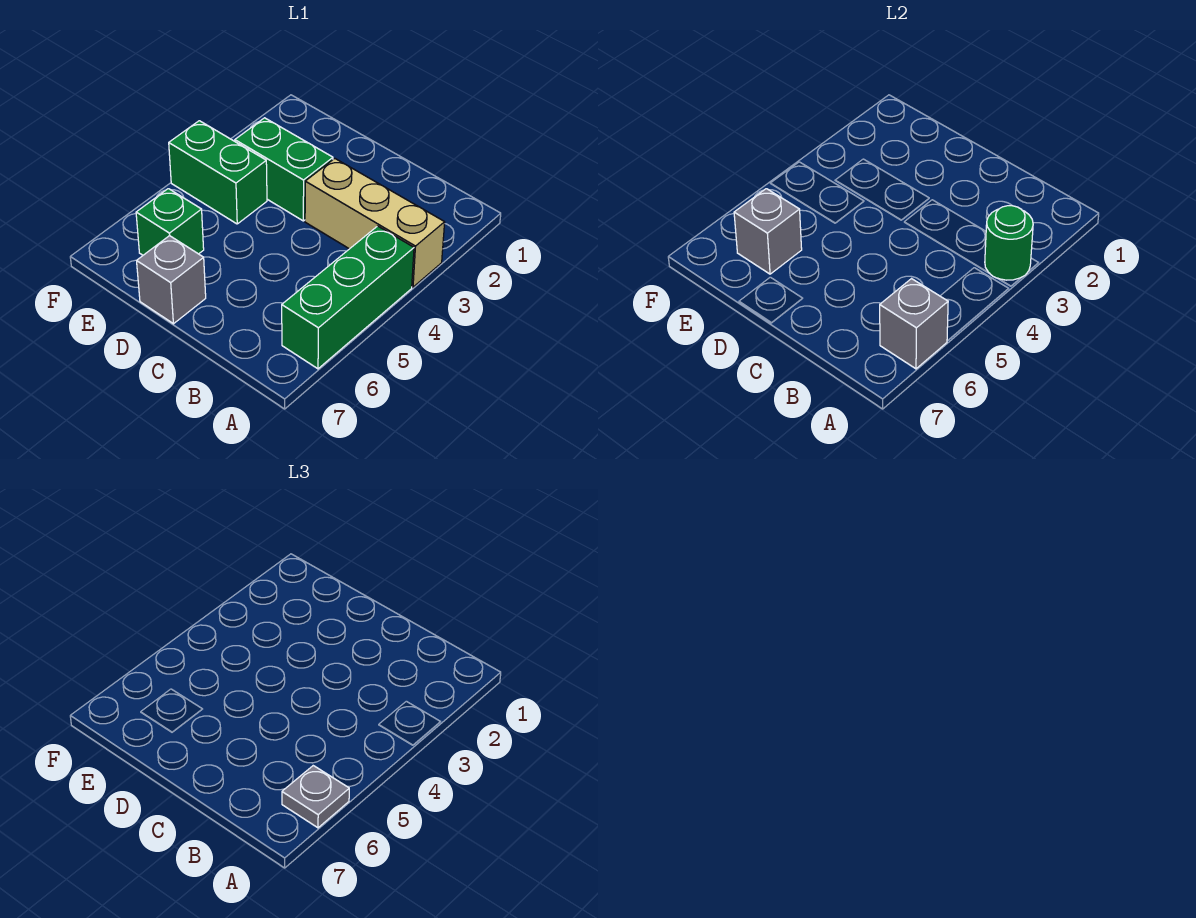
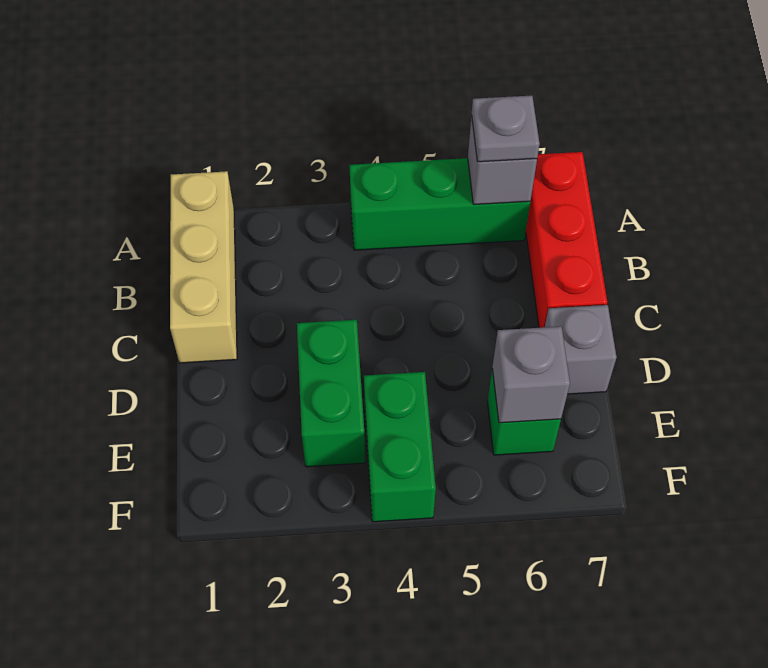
tan 1x3 brick [305,159,445,287] -> tan 1x3 brick moved to [170,171,237,363]
green 1x1 round brick [985,206,1033,280] -> none
none -> red 1x3 brick [526,152,607,328]

